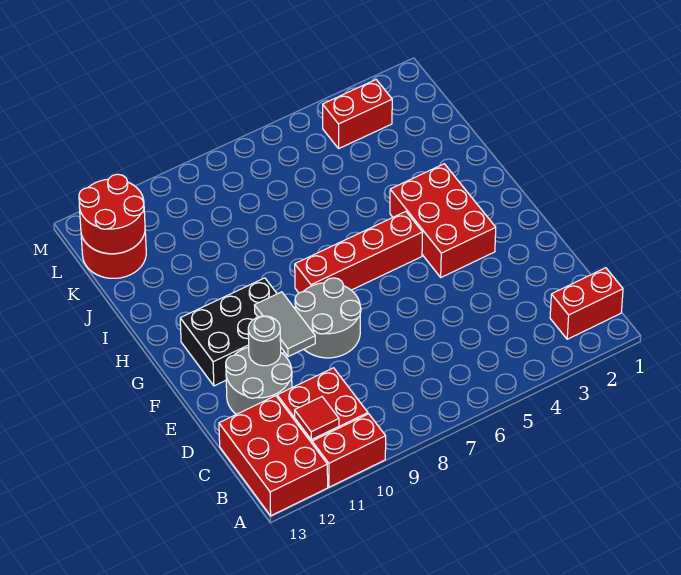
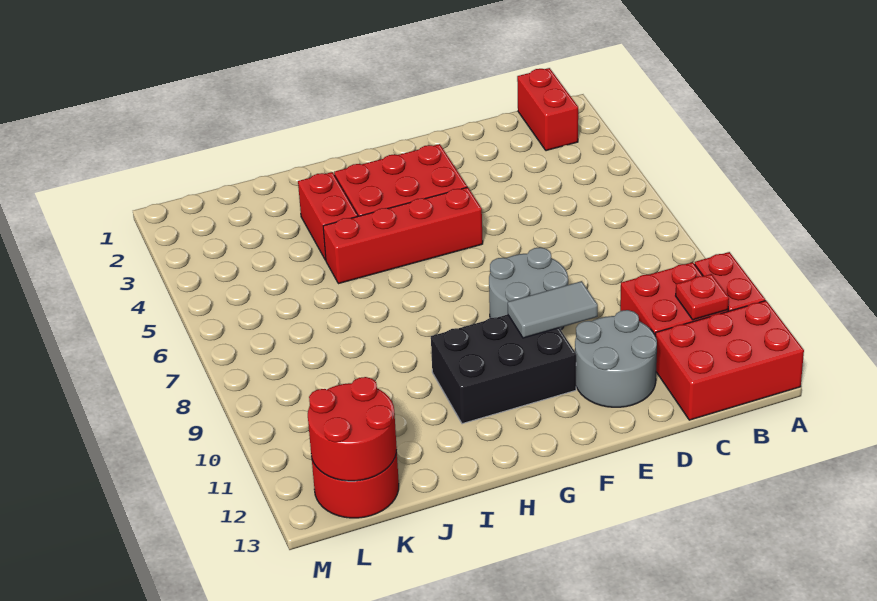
red 1x1 tile [295,397,339,440] -> red 1x1 plate [676,274,729,320]
grey 1x1 round brick [248,316,281,366] -> none
black 2x3 brick [180,278,284,386] -> black 2x3 brick turned to [431,314,576,424]
red 1x4 brick [295,212,423,293] -> red 1x4 brick turned to [323,187,483,284]
red 1x2 brick [323,80,392,148] -> red 1x2 brick moved to [298,172,358,260]

